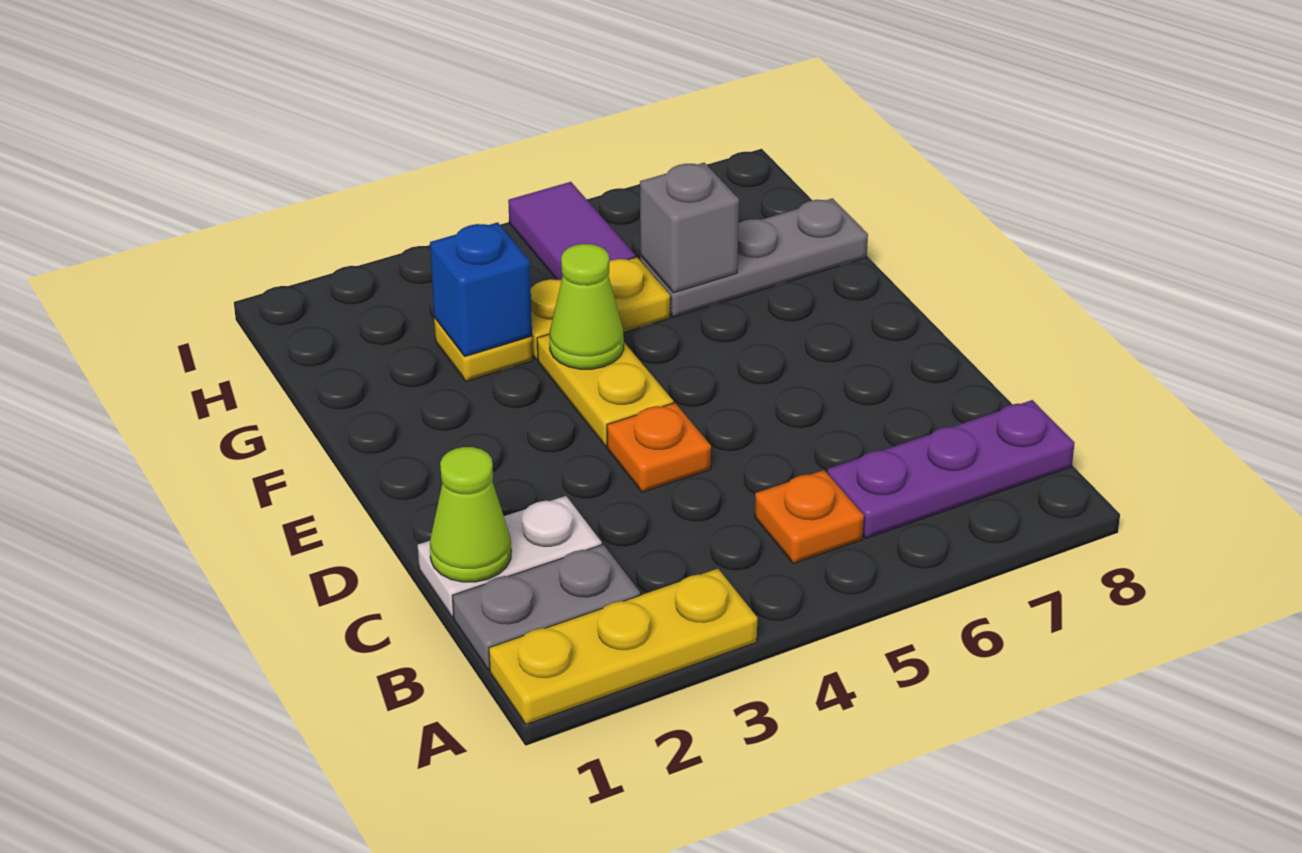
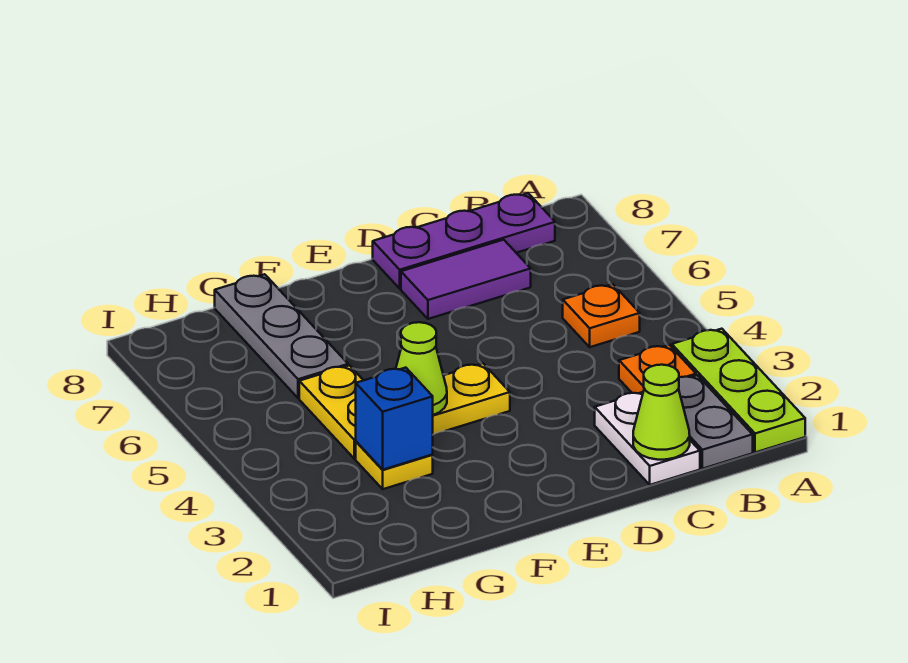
yellow 1x3 plate [489,569,757,724] -> lime 1x3 plate [672,329,805,452]
purple 1x3 plate [827,400,1074,538] -> purple 1x3 plate turned to [373,193,555,289]
orange 1x1 plate [607,403,711,492] -> orange 1x1 plate moved to [619,345,696,393]
grey 1x1 brick [640,163,739,293] -> none
purple 1x2 tile [508,182,635,280] -> purple 1x2 tile moved to [401,240,531,319]

